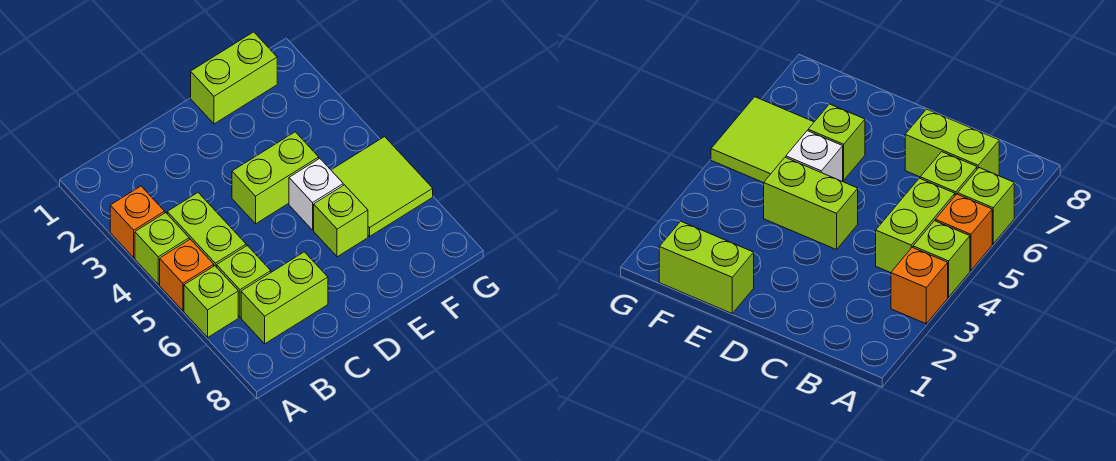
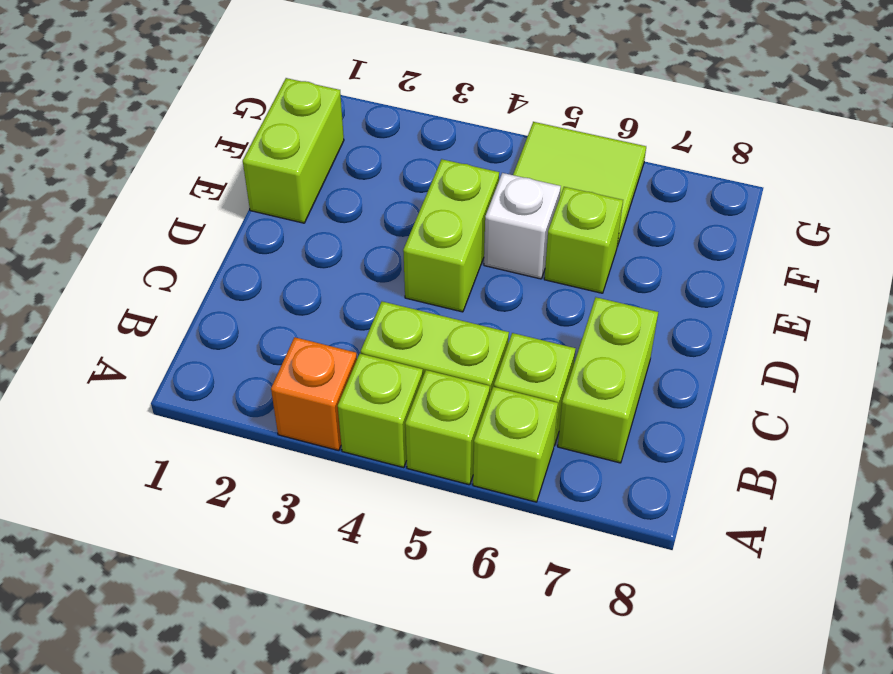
orange 1x1 brick [160,239,214,311] -> lime 1x1 brick [405,370,490,485]

